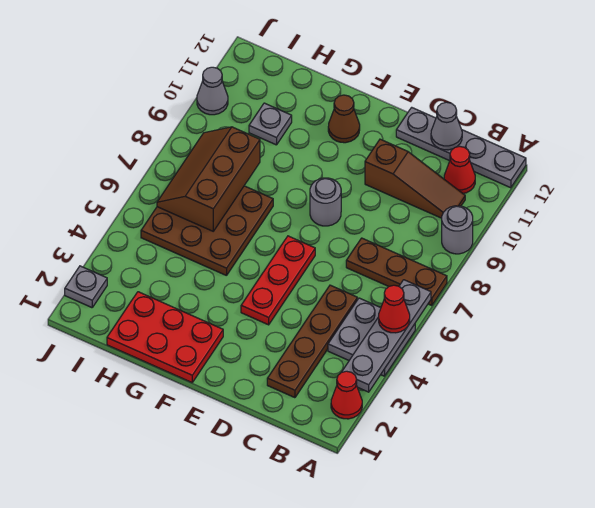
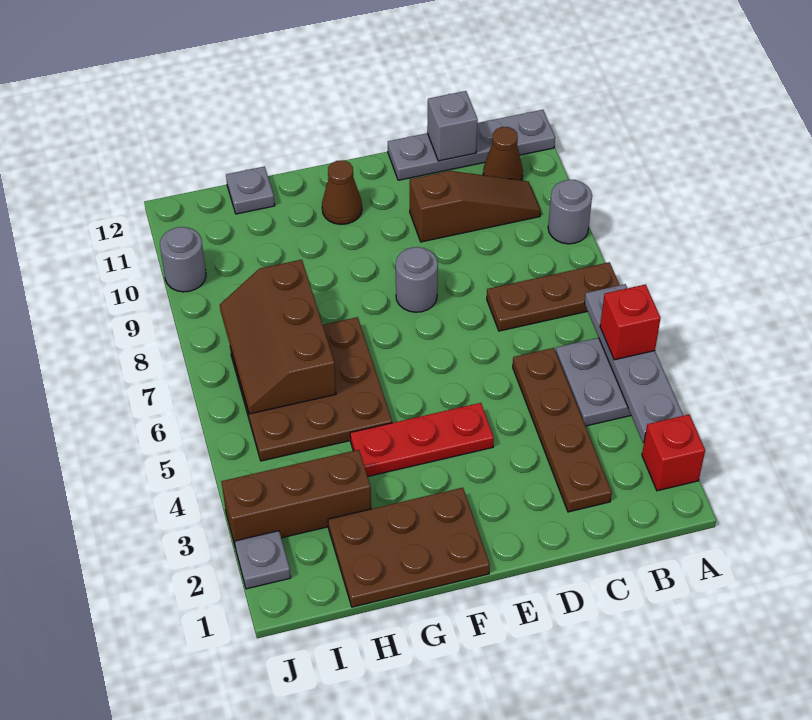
red 1x1 cone [331,371,362,419] -> red 1x1 brick [642,415,705,491]
red 1x1 cone [379,285,410,333] -> red 1x1 brick [600,284,661,360]
red 1x1 cone [444,146,475,194] -> brown 1x1 cone [483,127,523,180]
grey 1x1 cone [431,102,462,150] -> grey 1x1 brick [427,91,478,161]
red 1x3 plate [241,236,315,325] -> red 1x3 plate turned to [350,403,494,476]
red 2x3 plate [107,292,223,382] -> brown 2x3 plate [328,488,490,607]
none -> brown 1x3 brick [222,450,371,545]
grey 1x1 plate [249,103,292,145] -> grey 1x1 plate moved to [226,167,275,214]
grey 1x1 cone [197,67,228,115] -> grey 1x1 round brick [160,227,206,292]

